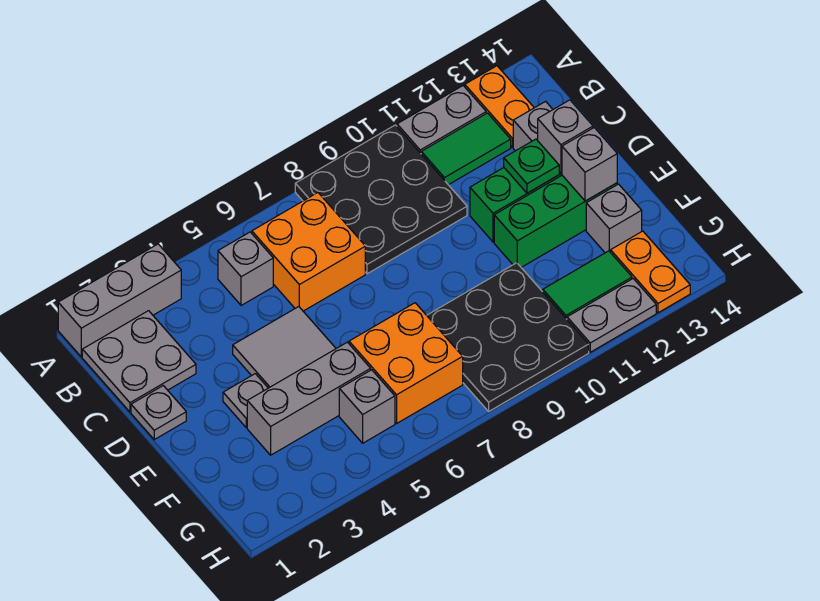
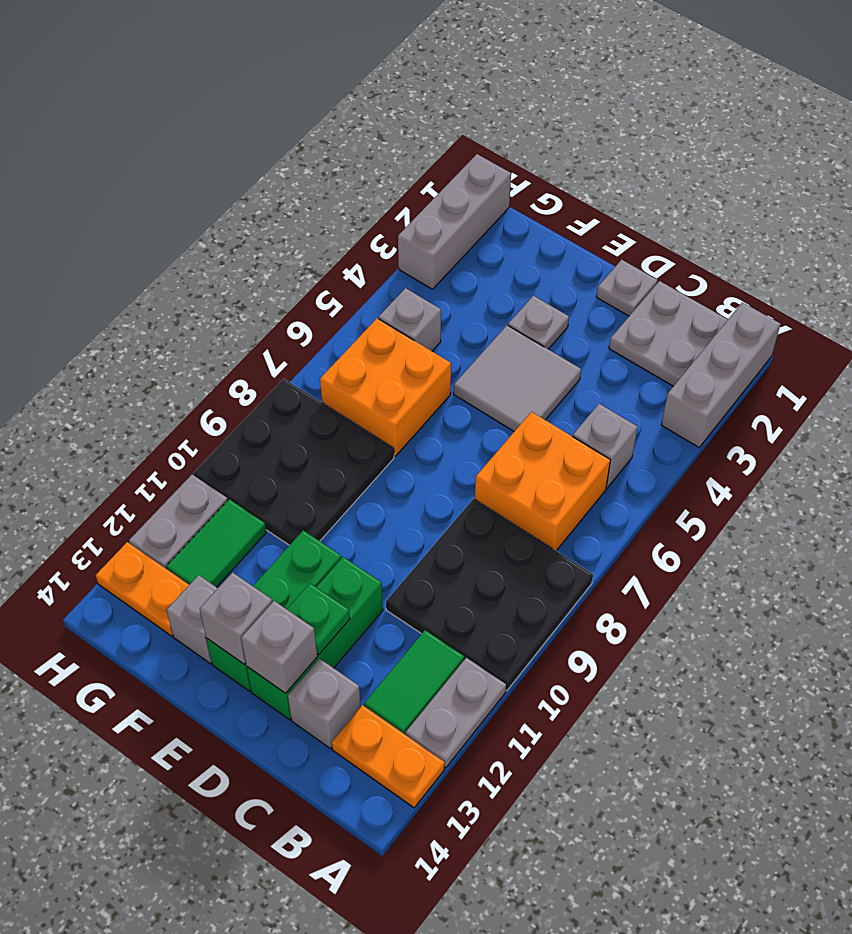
grey 1x3 brick [247,342,371,455] -> grey 1x3 brick moved to [398,154,511,289]

